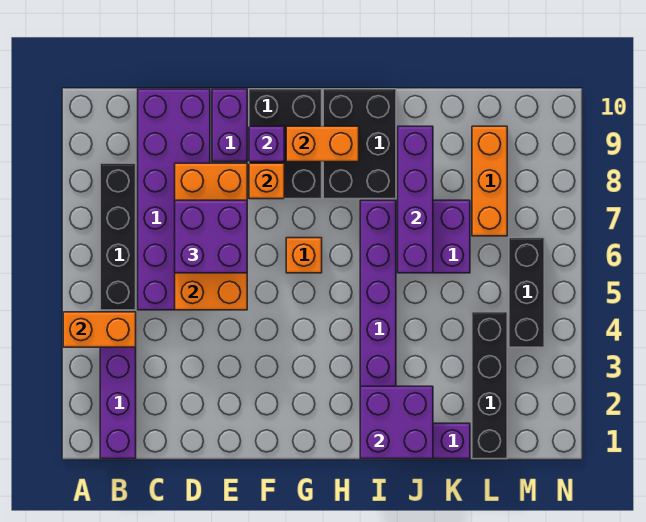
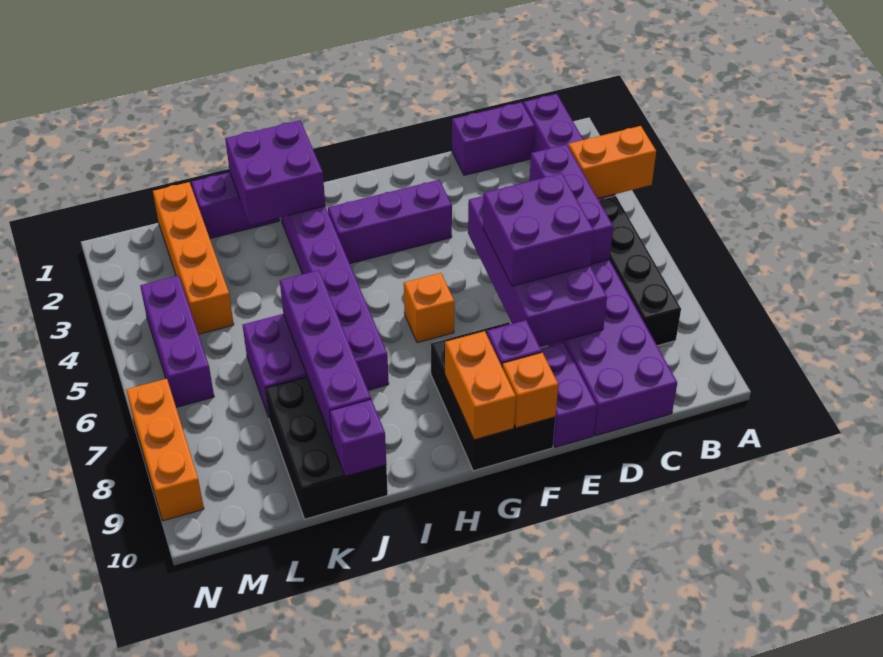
none -> purple 1x2 brick [452,102,535,175]
none -> purple 1x3 brick [529,144,613,264]
orange 2x4 brick [175,163,247,310] -> purple 2x4 brick [468,196,607,347]
none -> purple 1x3 brick [328,180,452,264]
orange 1x1 brick [249,163,284,199] -> orange 1x1 brick moved to [502,353,558,428]
orange 1x2 brick [286,126,359,162] -> orange 1x2 brick turned to [445,331,516,440]
black 2x3 brick [323,89,396,199] -> black 2x3 brick moved to [265,377,388,519]
none -> purple 1x1 brick [330,400,386,476]
black 1x4 brick [472,312,507,459] -> orange 1x4 brick [153,182,234,334]
orange 1x3 brick [472,126,507,236] -> orange 1x3 brick moved to [126,379,204,521]
black 1x3 brick [509,238,544,347] -> purple 1x3 brick [140,276,214,407]

